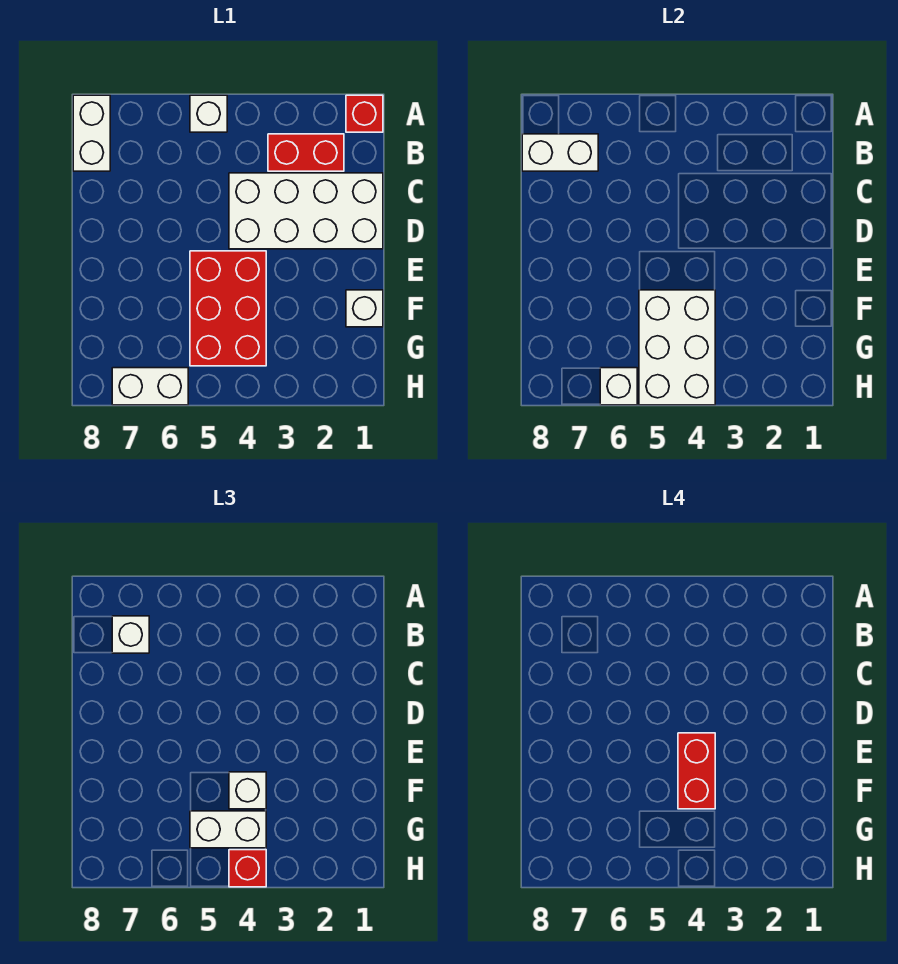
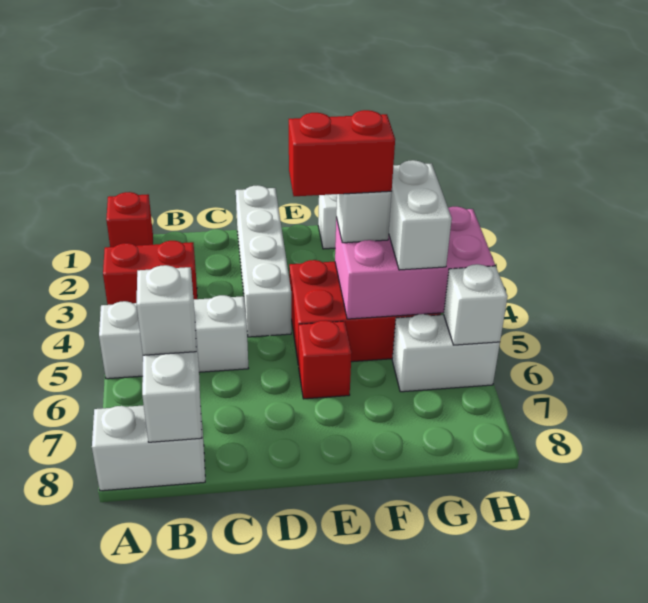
white 1x1 brick [190,95,227,132] -> white 1x3 brick [99,295,248,379]
red 1x2 brick [268,134,344,171] -> red 1x2 brick turned to [103,241,197,305]
white 2x4 brick [229,173,383,249] -> white 1x4 brick [236,185,291,337]
white 2x3 brick [639,290,715,405] -> pink 2x3 brick [335,207,495,319]
red 1x1 brick [229,850,266,887] -> red 1x1 brick moved to [299,320,352,399]
white 1x2 brick [112,368,188,405] -> white 1x2 brick turned to [392,314,500,392]

